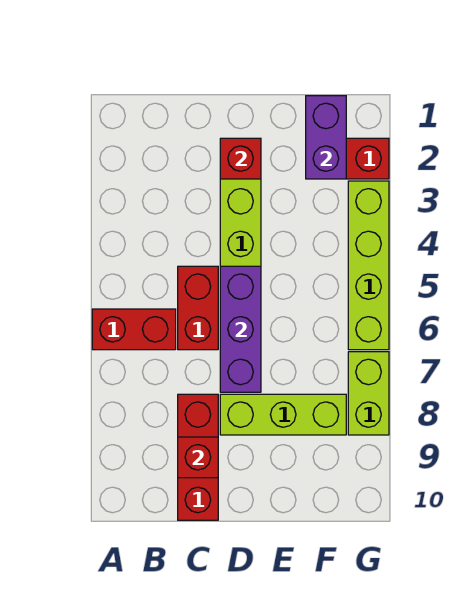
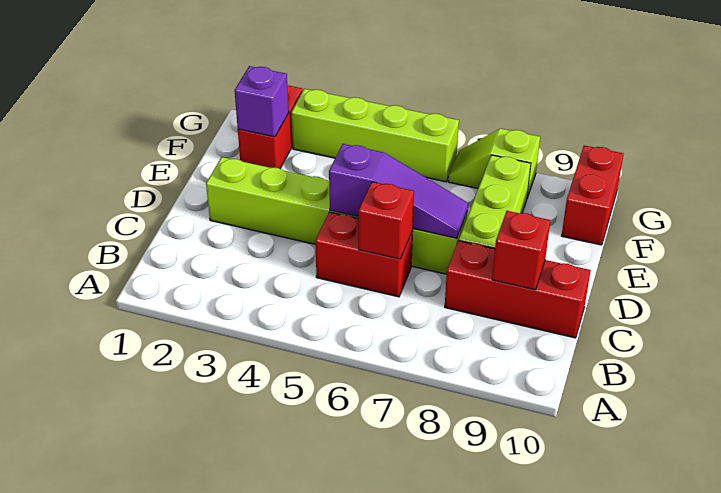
red 1x2 brick [92,309,176,350] -> red 1x2 brick moved to [562,145,623,245]
red 1x1 brick [220,138,261,179] -> red 1x1 brick moved to [358,182,414,259]
purple 1x3 brick [220,266,261,392] -> purple 1x3 slope [329,144,468,238]
purple 1x2 brick [306,96,346,179] -> purple 1x1 brick [235,66,289,137]
lime 1x2 brick [348,352,389,435] -> lime 1x2 slope [448,129,540,198]

